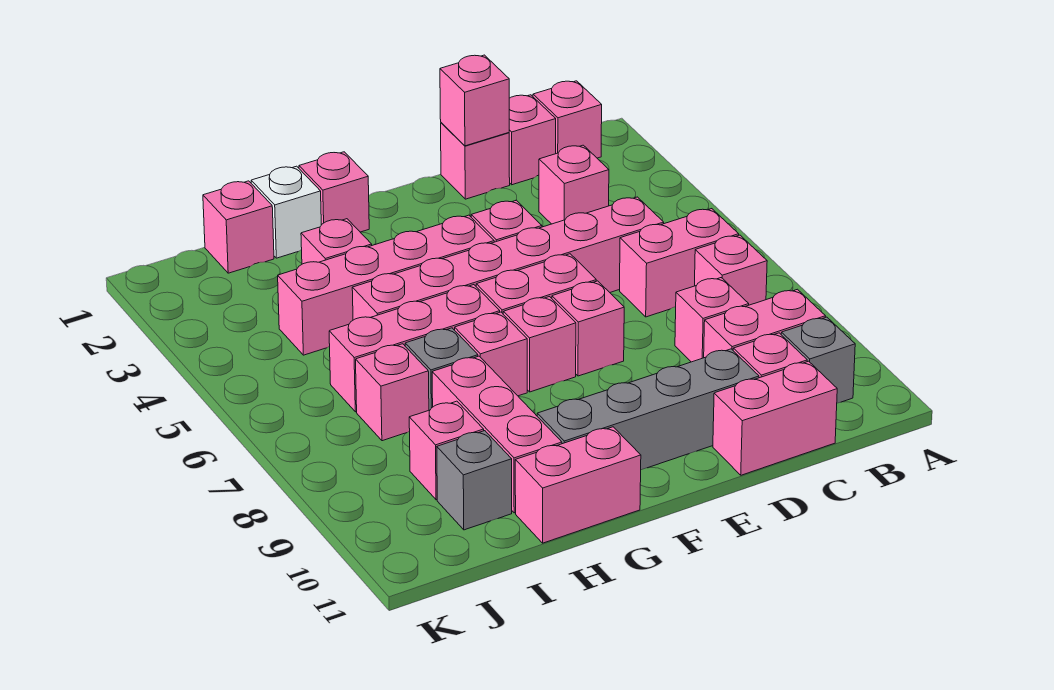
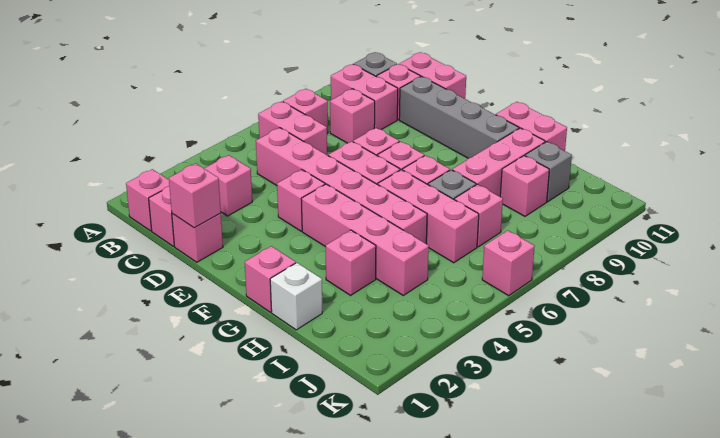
pink 1x1 brick [203,181,274,273] -> pink 1x1 brick moved to [482,230,535,296]

